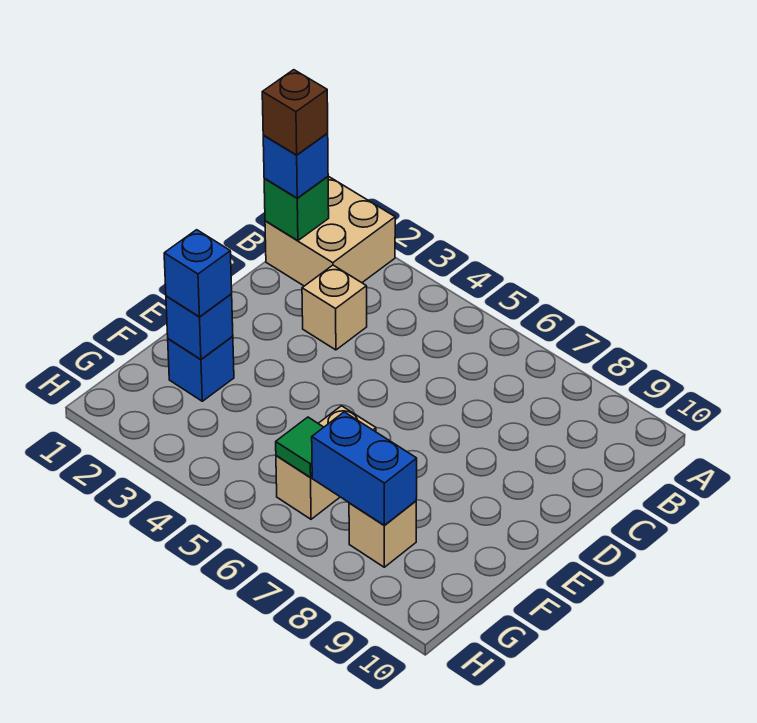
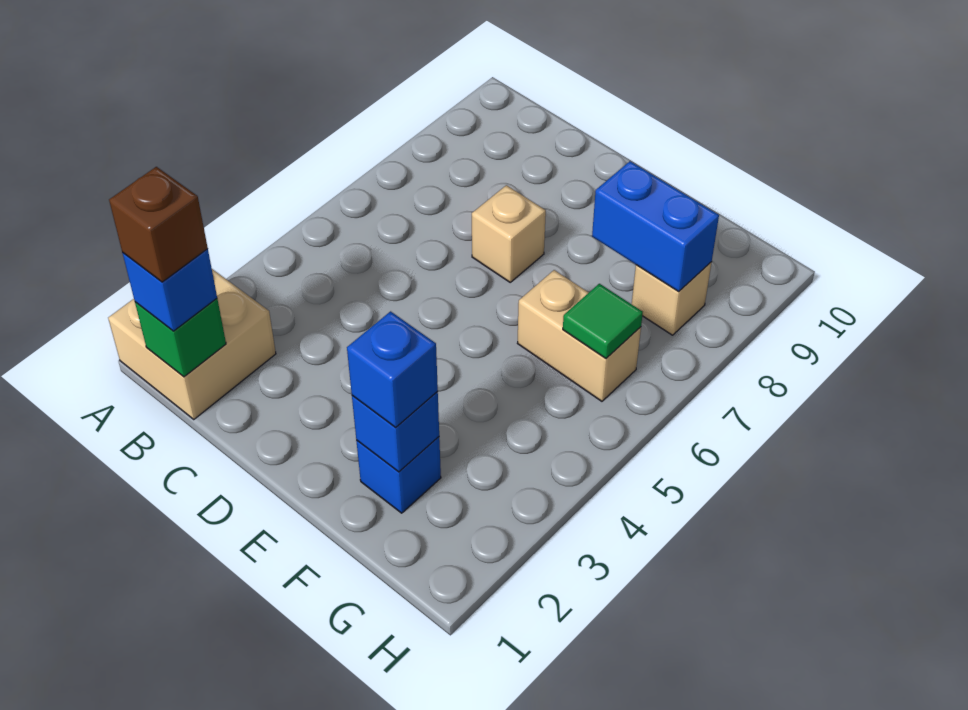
tan 1x1 brick [302,265,367,350] -> tan 1x1 brick moved to [472,185,546,282]
blue 1x2 brick [312,412,417,525] -> blue 1x2 brick turned to [592,161,719,291]

